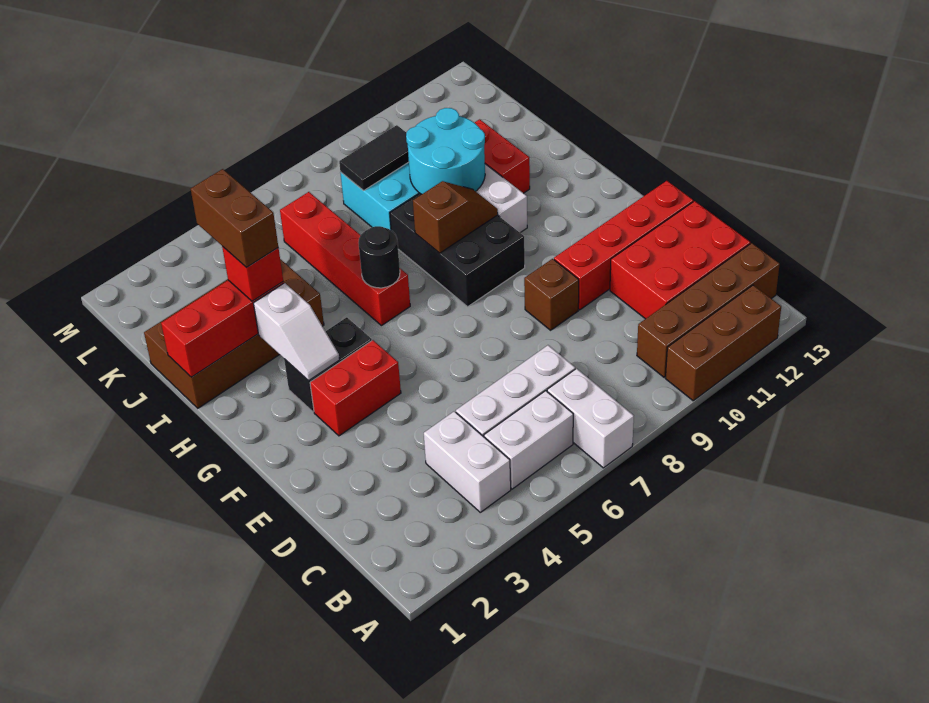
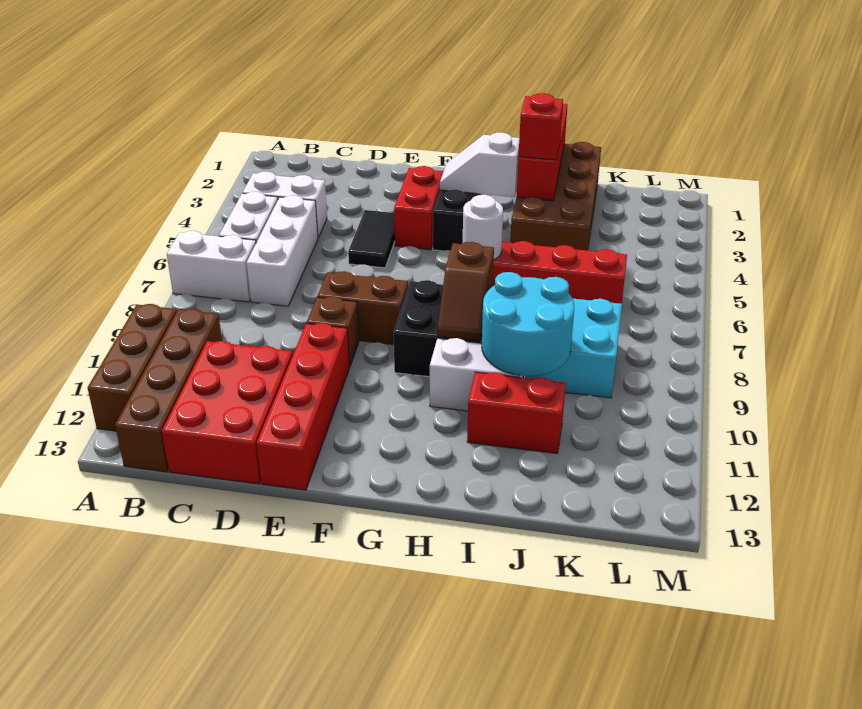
black 1x1 round brick [358,226,400,288] -> white 1x1 round brick [463,195,503,259]
brown 1x2 brick [191,169,278,268] -> brown 1x2 brick moved to [317,271,408,344]
black 1x2 tile [339,125,409,191] -> black 1x2 tile moved to [348,210,395,268]

